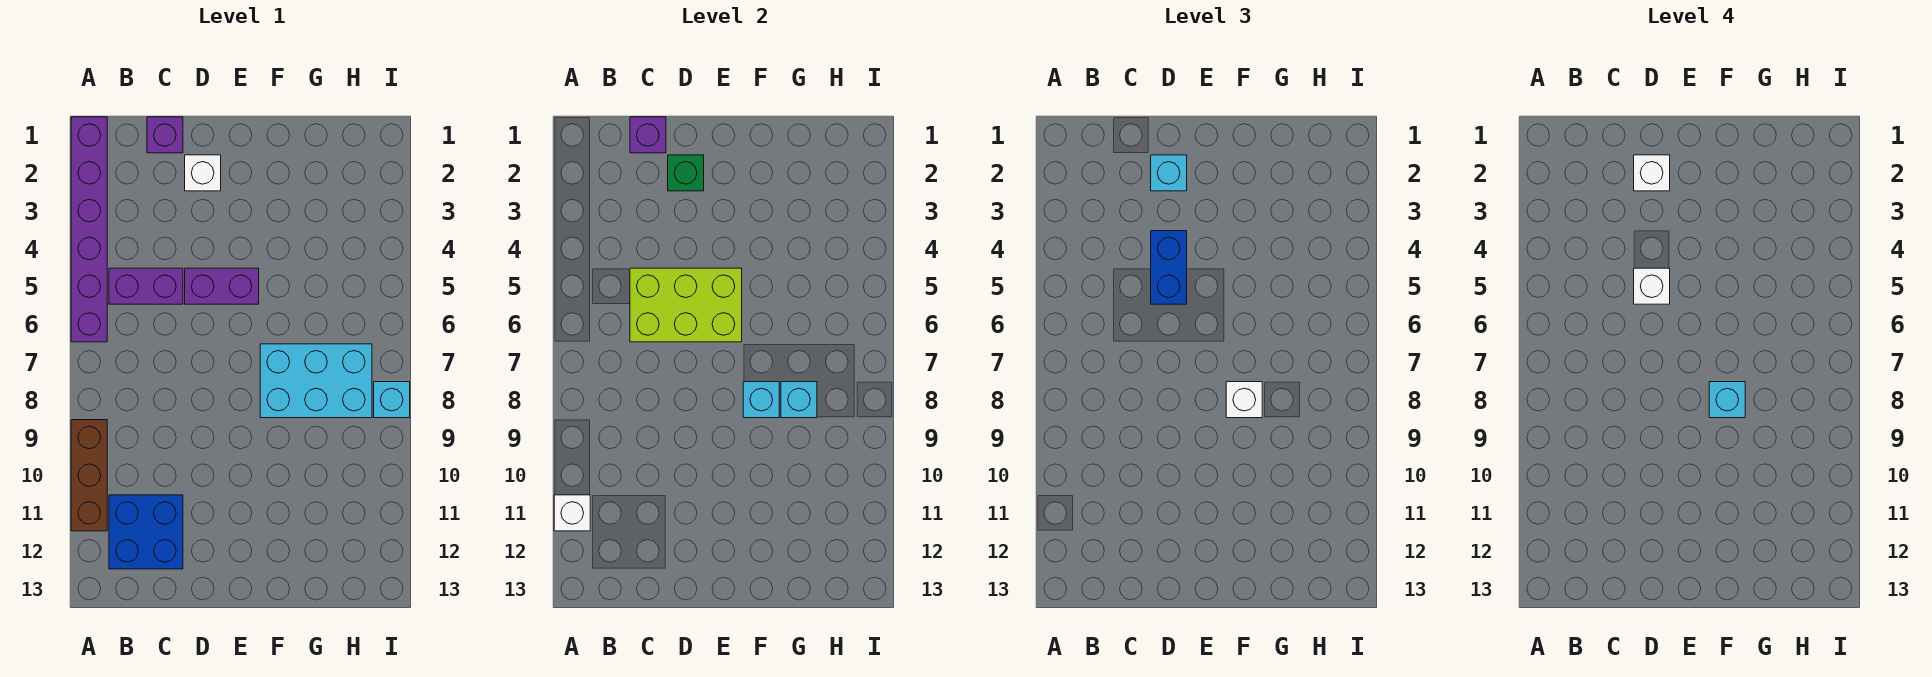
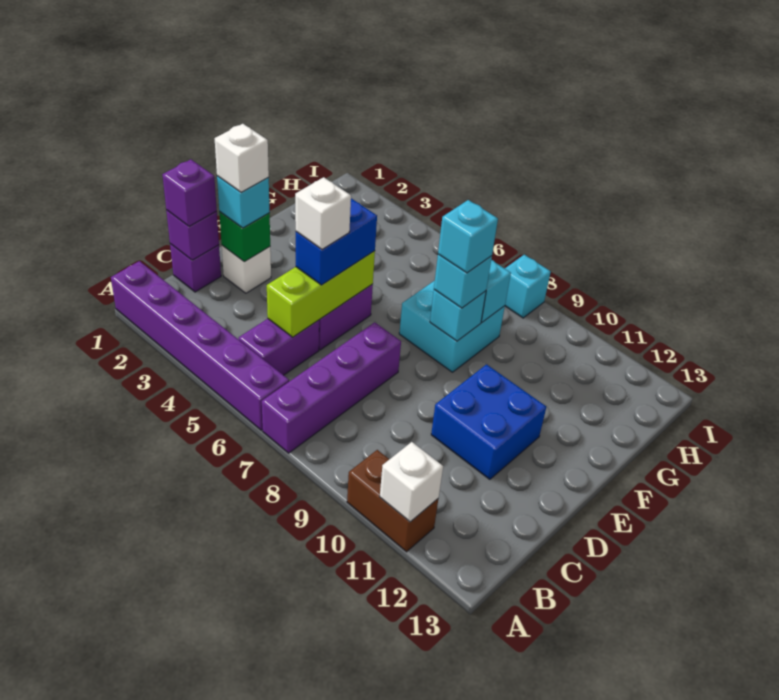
none -> purple 1x4 brick [262,322,401,453]
brown 1x3 brick [71,420,107,531] -> brown 1x2 brick [347,450,438,552]
blue 2x2 brick [109,495,183,569] -> blue 2x2 brick moved to [431,364,546,479]
none -> purple 1x1 brick [162,159,217,227]
lime 2x3 brick [630,268,742,342] -> lime 1x3 brick [267,251,375,337]
blue 1x2 brick [1151,231,1187,304] -> blue 1x2 brick turned to [296,198,377,285]
cyan 2x3 brick [260,344,372,418] -> cyan 2x2 brick [399,281,505,372]
white 1x1 brick [1226,382,1262,418] -> cyan 1x1 brick [434,254,492,308]

